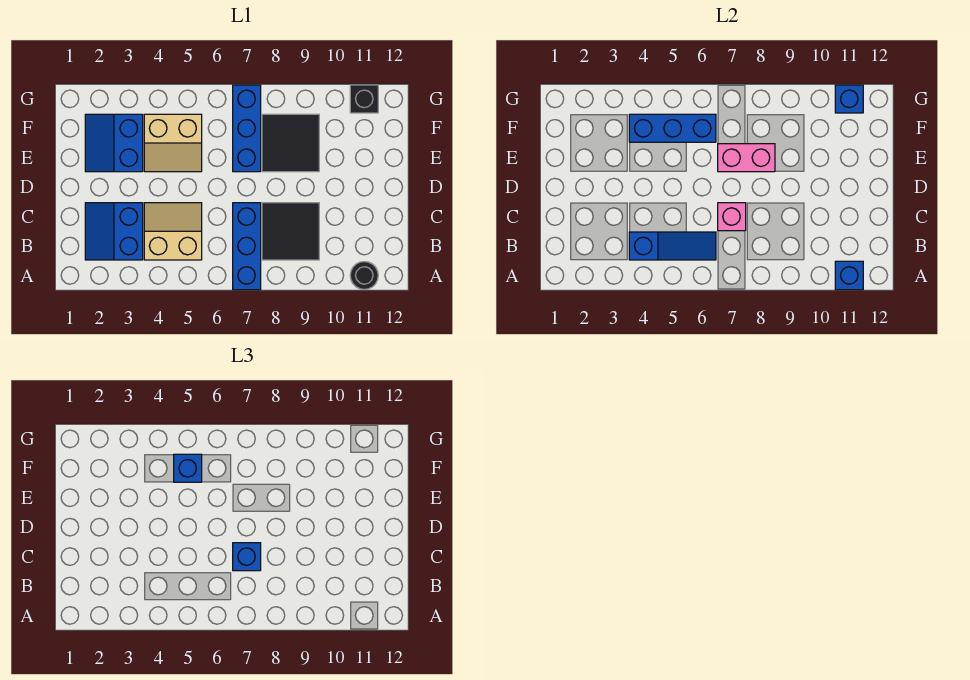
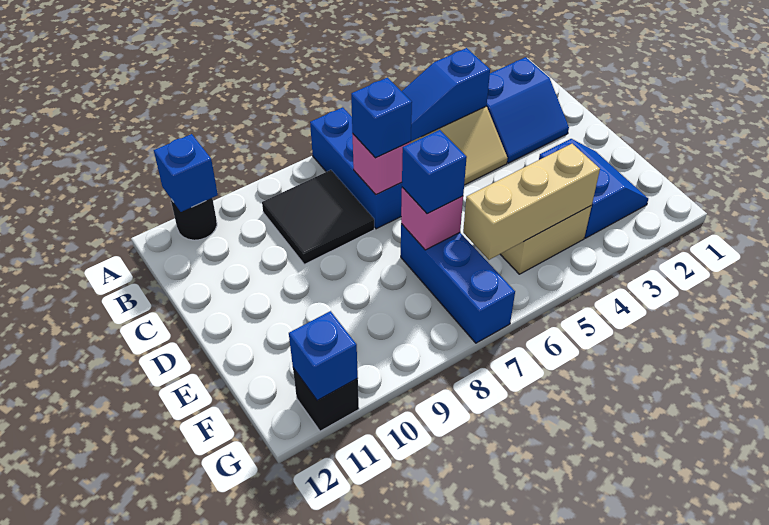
blue 2x2 slope [85,203,143,260] -> blue 2x2 slope turned to [486,57,569,163]
pink 1x2 brick [718,144,775,172] -> pink 1x1 brick [401,187,463,250]
black 2x2 tile [262,114,319,172] -> none
blue 1x3 brick [629,114,716,142] -> tan 1x3 brick [463,144,600,260]
blue 1x1 brick [174,454,202,482] -> blue 1x1 brick moved to [402,130,467,214]

